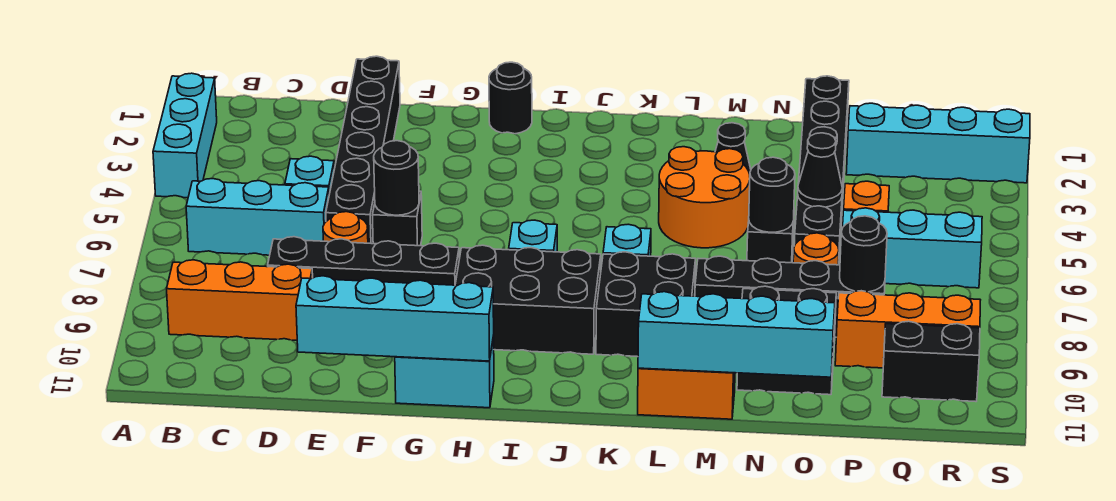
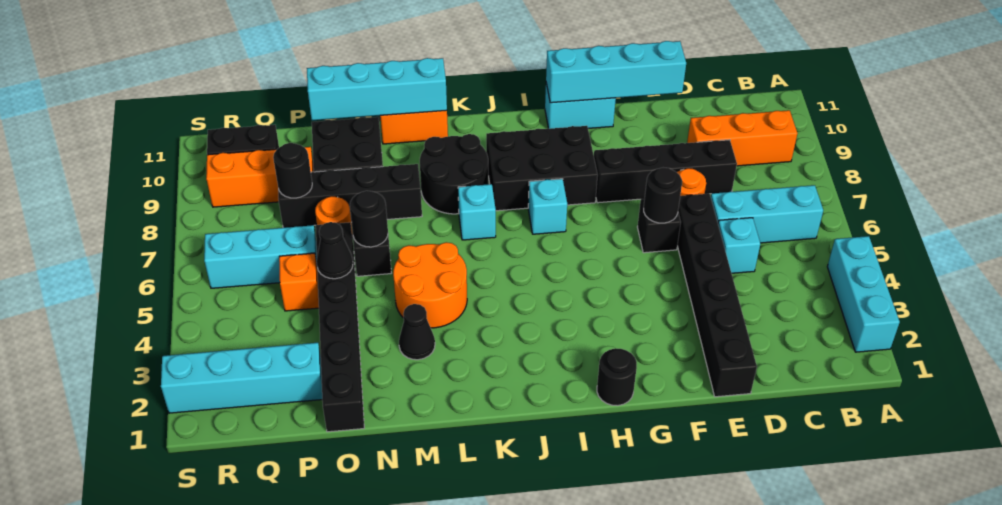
black 2x2 brick [596,252,695,357] -> black 2x2 round brick [420,134,488,214]

